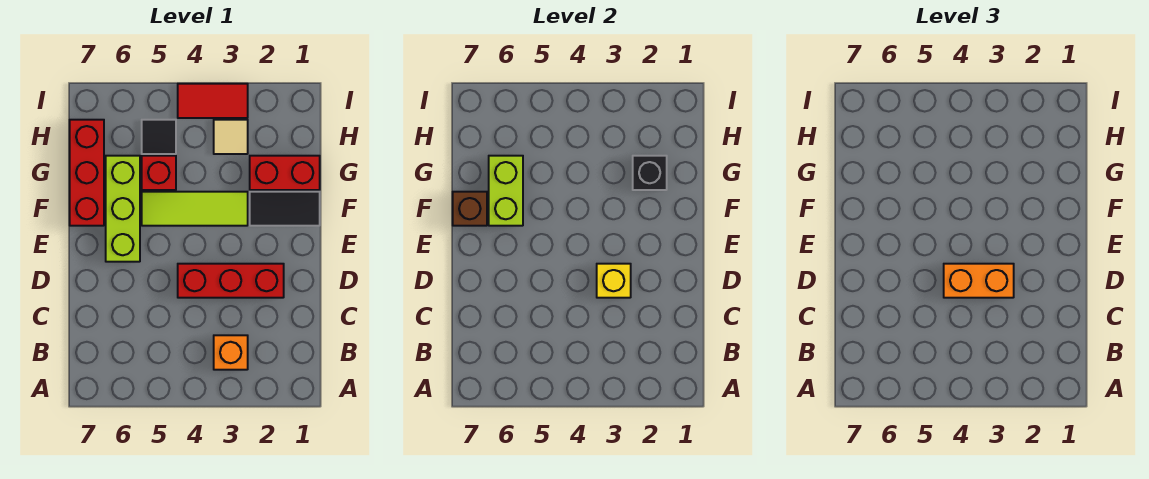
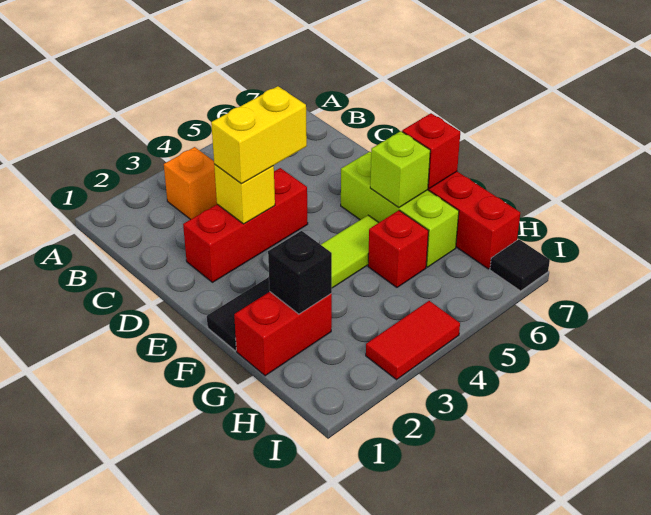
orange 1x2 brick [944,264,1014,298] -> yellow 1x2 brick [211,86,307,184]
lime 1x2 brick [489,156,523,226] -> lime 1x1 brick [370,131,430,207]
brown 1x1 brick [453,192,487,226] -> red 1x1 brick [402,113,460,188]
tan 1x1 tile [214,120,248,154] -> none
black 1x1 tile [142,120,176,154] -> black 1x1 tile moved to [490,239,550,291]

